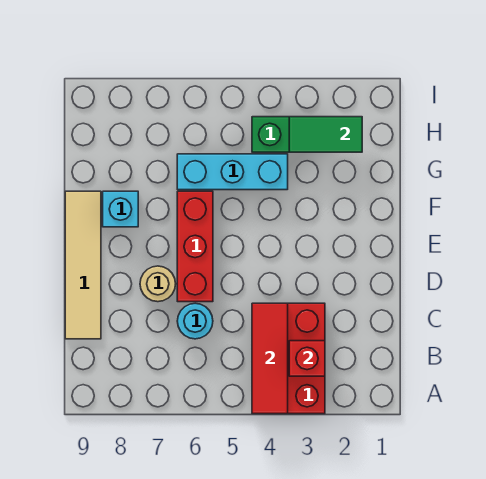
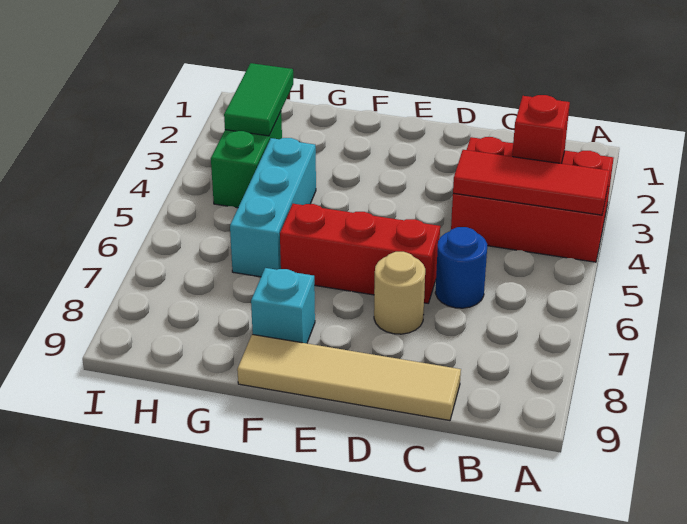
cyan 1x1 round brick [177,303,213,339] -> blue 1x1 round brick [435,227,487,308]

